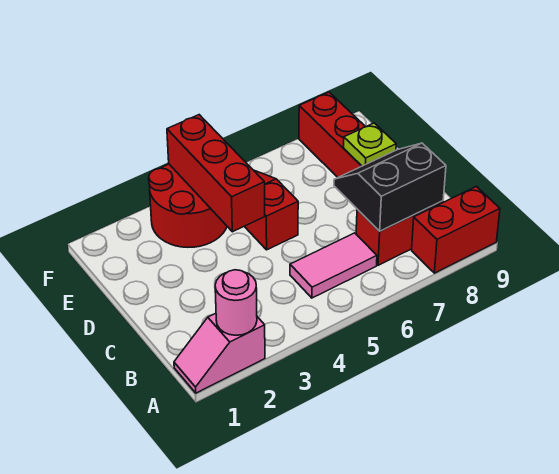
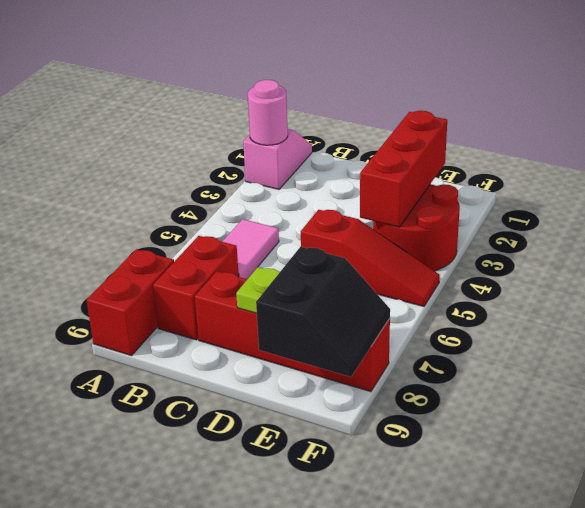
black 2x2 slope [334,143,446,231] -> black 2x2 slope moved to [256,247,390,377]
red 1x3 brick [167,115,265,232] -> red 1x3 brick turned to [360,111,447,227]

